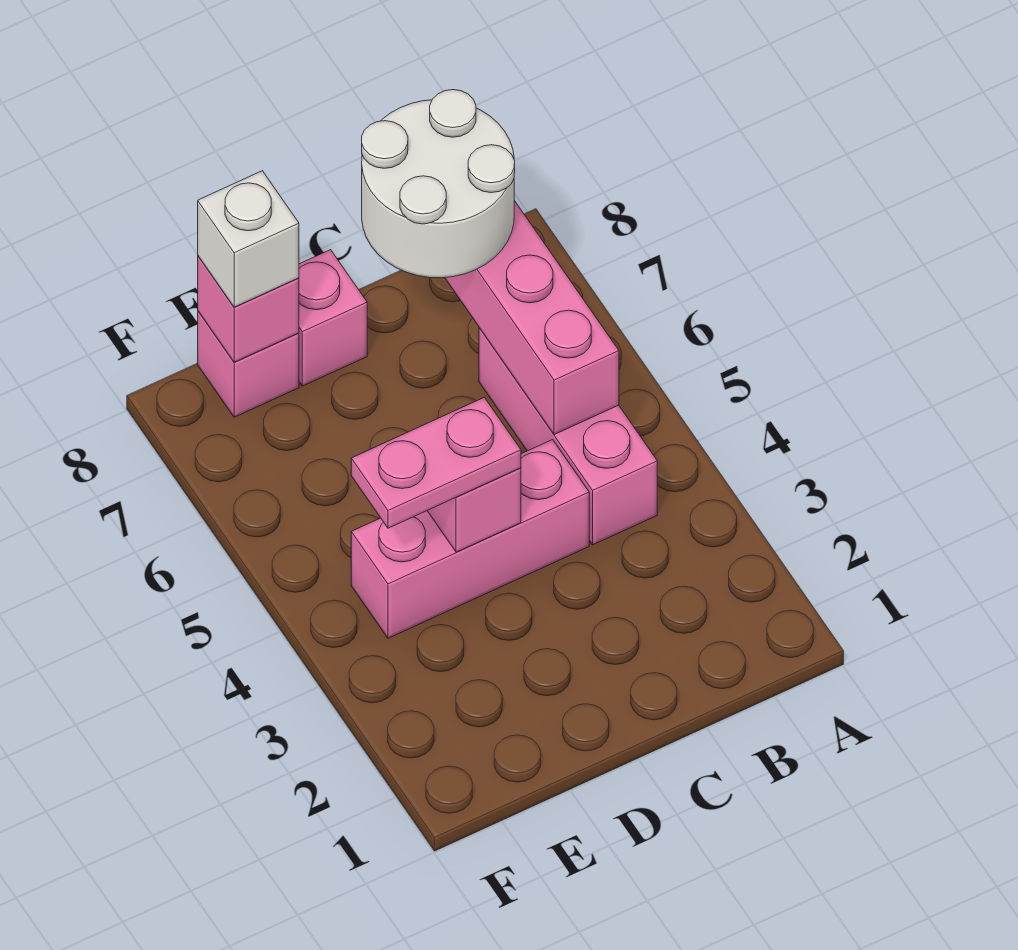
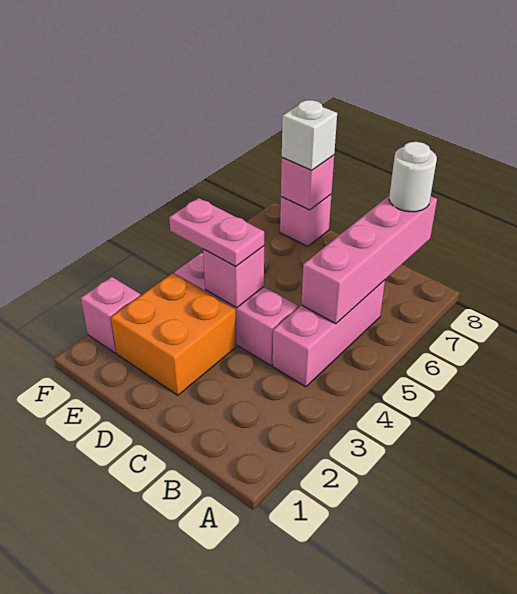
white 2x2 round brick [362,90,515,278] -> white 1x1 round brick [389,142,437,212]
none -> orange 2x2 brick [111,273,236,395]
pink 1x1 brick [299,250,367,386] -> pink 1x1 brick moved to [81,277,141,353]

